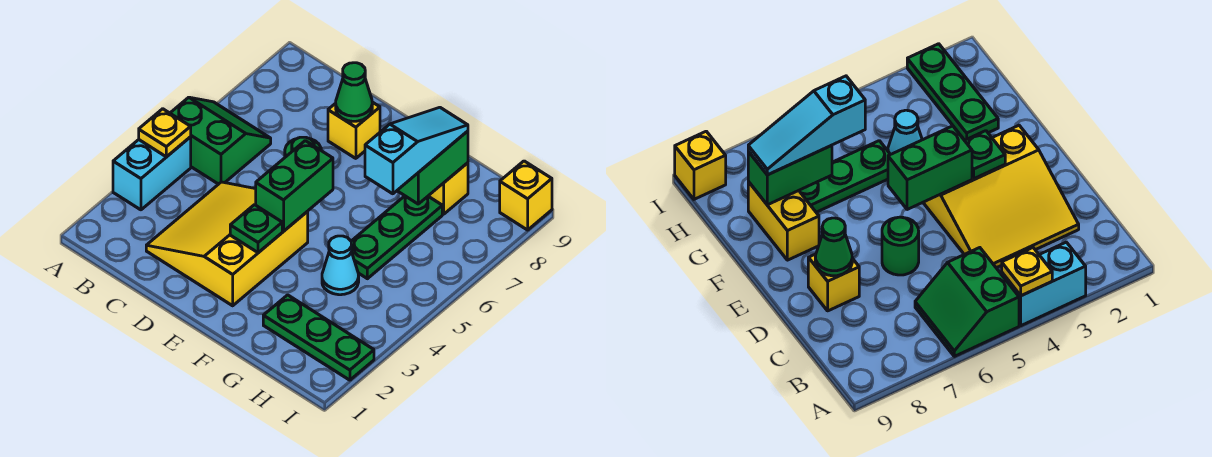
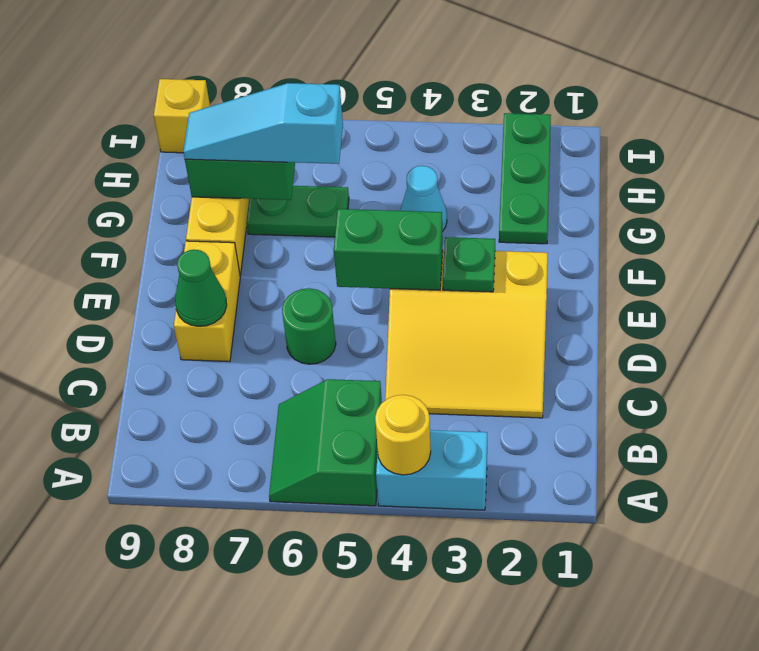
yellow 1x1 plate [139,109,191,157] -> yellow 1x1 round brick [375,395,431,475]
yellow 1x1 brick [328,102,380,158] -> yellow 1x2 brick [174,241,240,361]
green 1x3 plate [351,196,442,279] -> green 1x2 plate [246,186,349,237]

